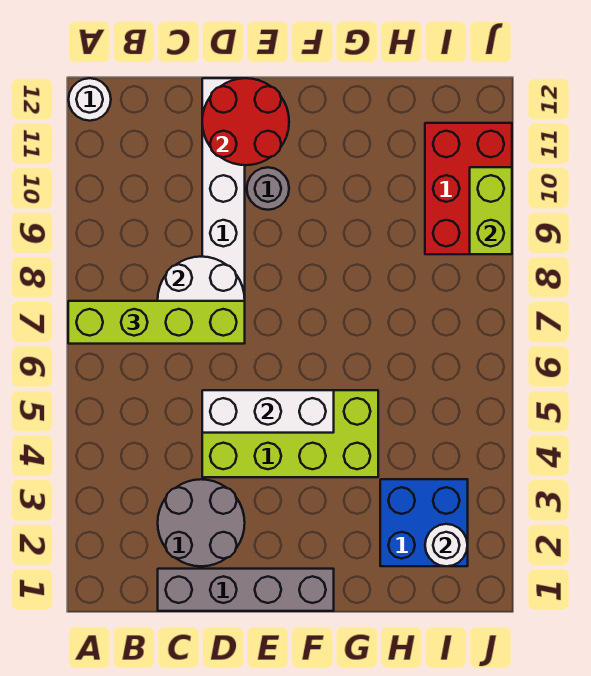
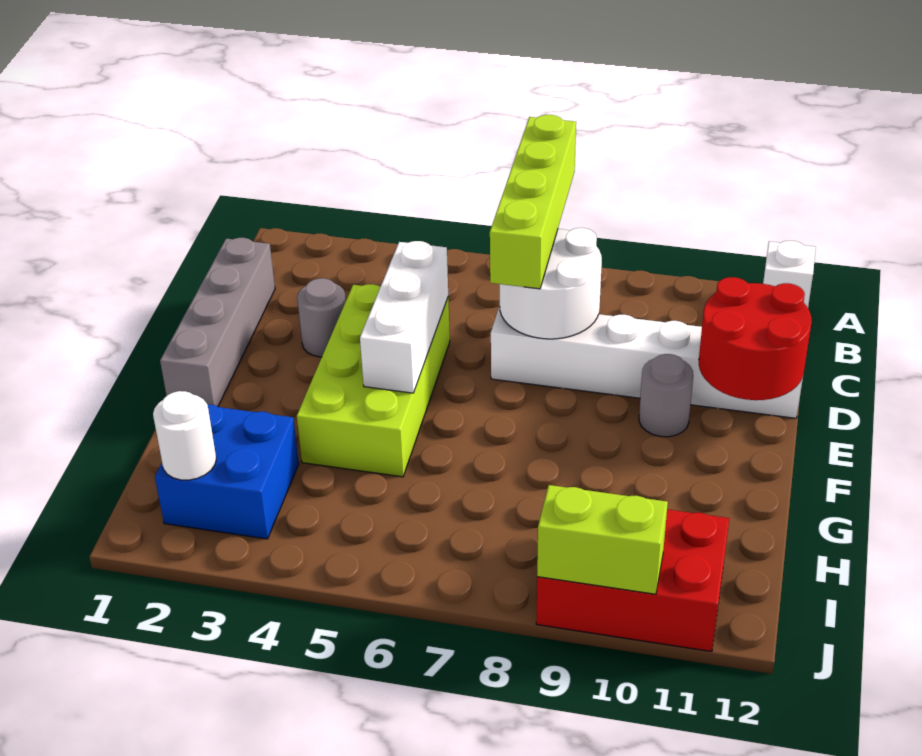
white 1x1 round brick [69,78,111,121] -> white 1x1 brick [763,241,816,307]
grey 2x2 round brick [158,479,245,566] -> grey 1x1 round brick [297,278,346,357]

